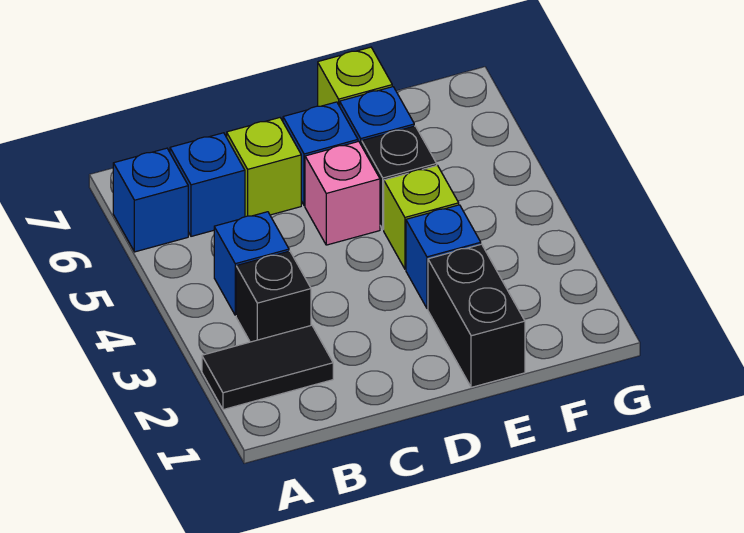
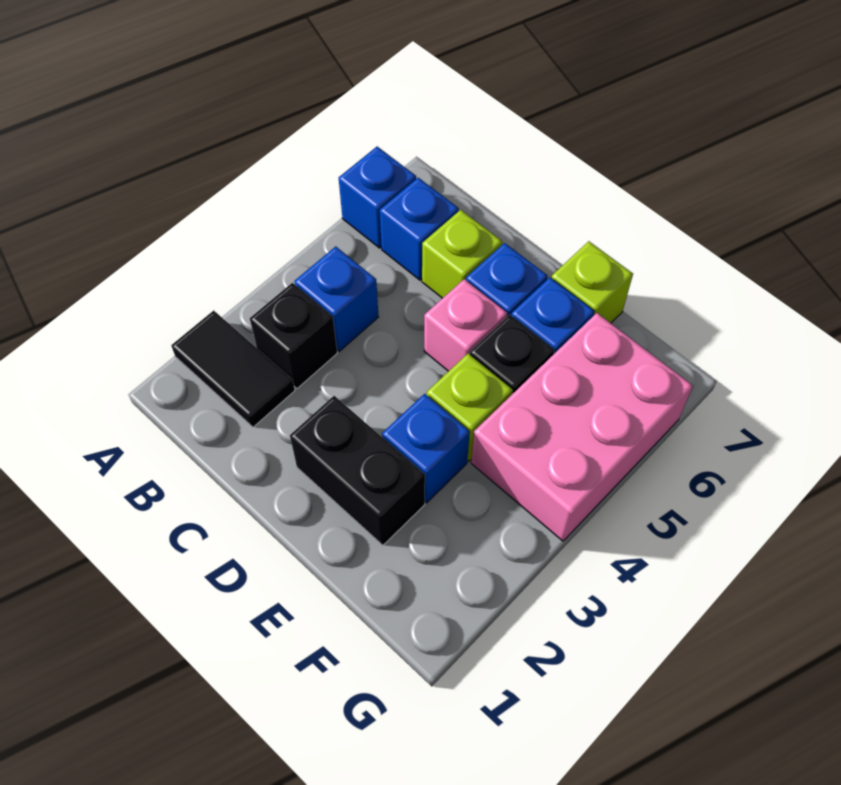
black 1x2 brick [428,244,525,387] -> black 1x2 brick turned to [290,396,425,545]
none -> pink 2x3 brick [471,313,693,541]

